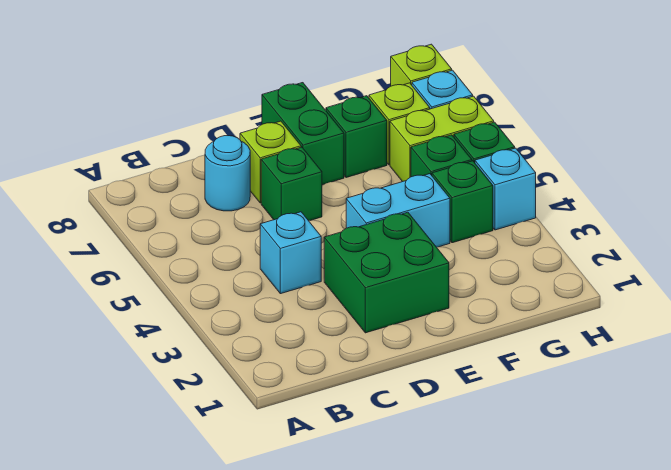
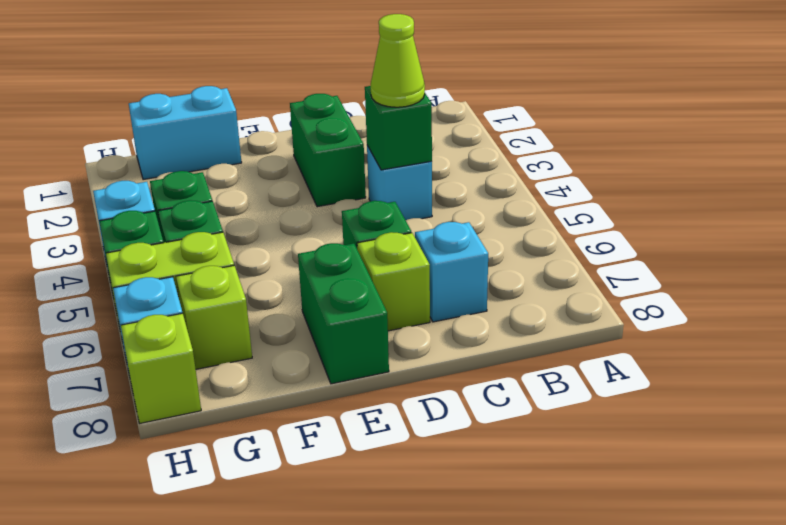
none -> lime 1x1 cone [371,14,425,107]
cyan 1x1 round brick [205,136,250,211] -> cyan 1x1 brick [415,222,488,322]
green 2x2 brick [324,212,449,333] -> green 1x2 brick [290,94,366,207]
cyan 1x2 brick [346,174,450,247] -> cyan 1x2 brick moved to [129,86,242,180]
green 1x1 brick [326,96,387,178] -> green 1x1 brick moved to [365,86,432,170]

